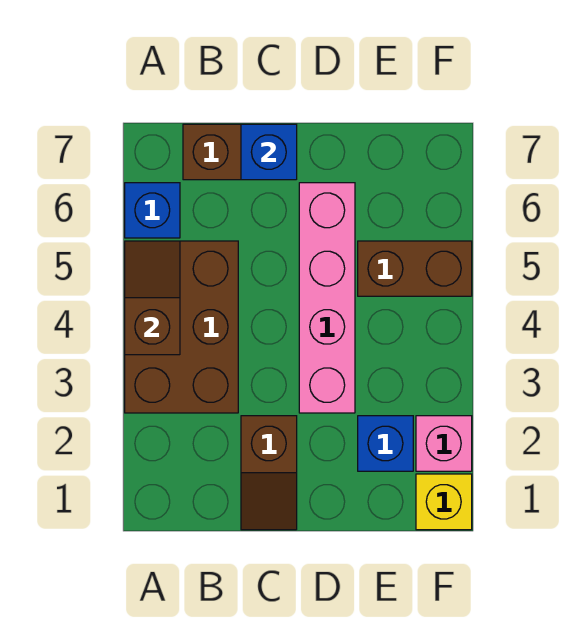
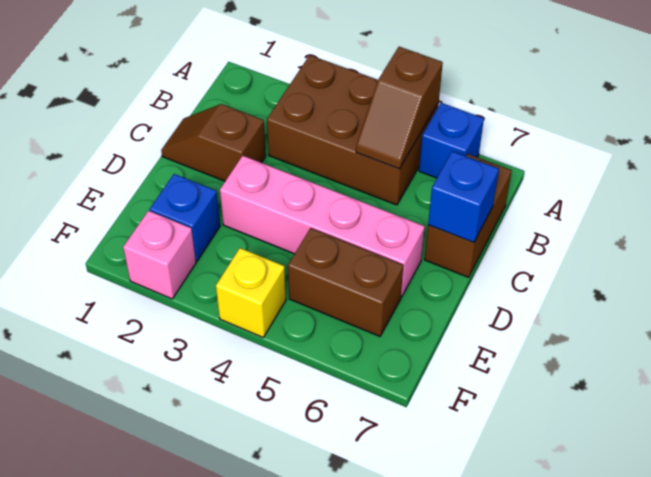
brown 1x2 slope [125,241,180,355] -> brown 1x2 slope turned to [356,47,443,169]
brown 1x2 brick [358,241,472,296] -> brown 1x2 brick turned to [288,228,403,336]
yellow 1x1 brick [416,474,472,530] -> yellow 1x1 brick moved to [216,248,286,337]

